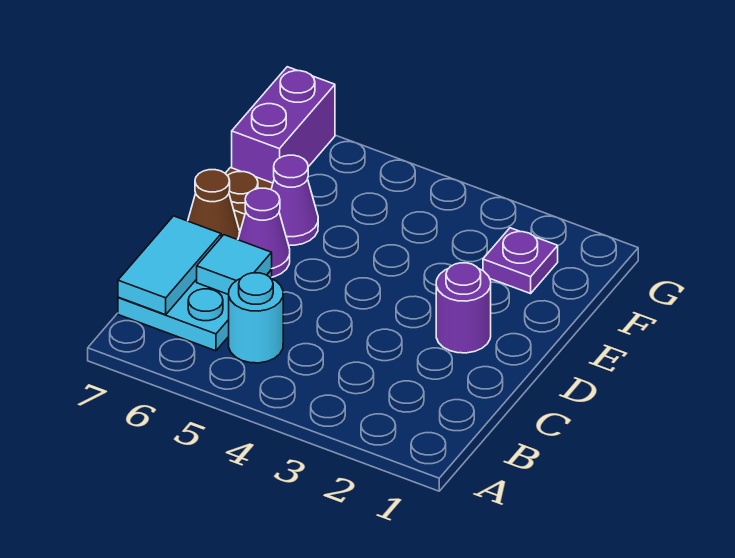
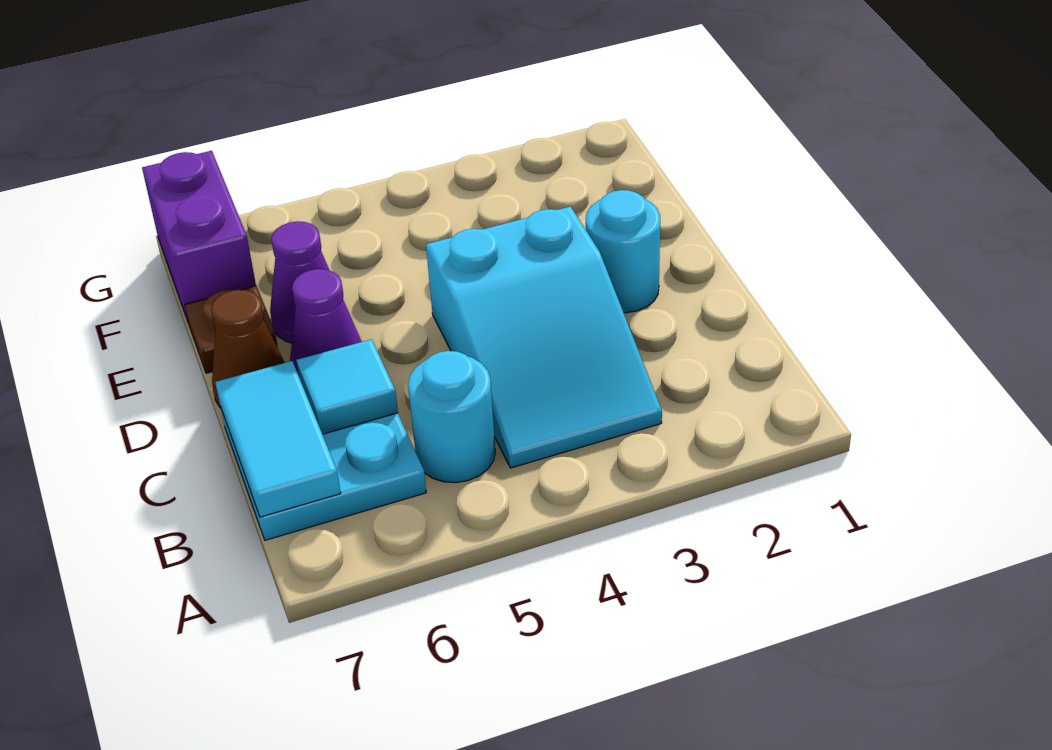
none -> cyan 2x3 slope [426,206,662,468]
purple 1x1 round brick [436,263,491,353] -> cyan 1x1 round brick [586,190,660,313]
purple 1x1 plate [483,228,558,294] -> none

